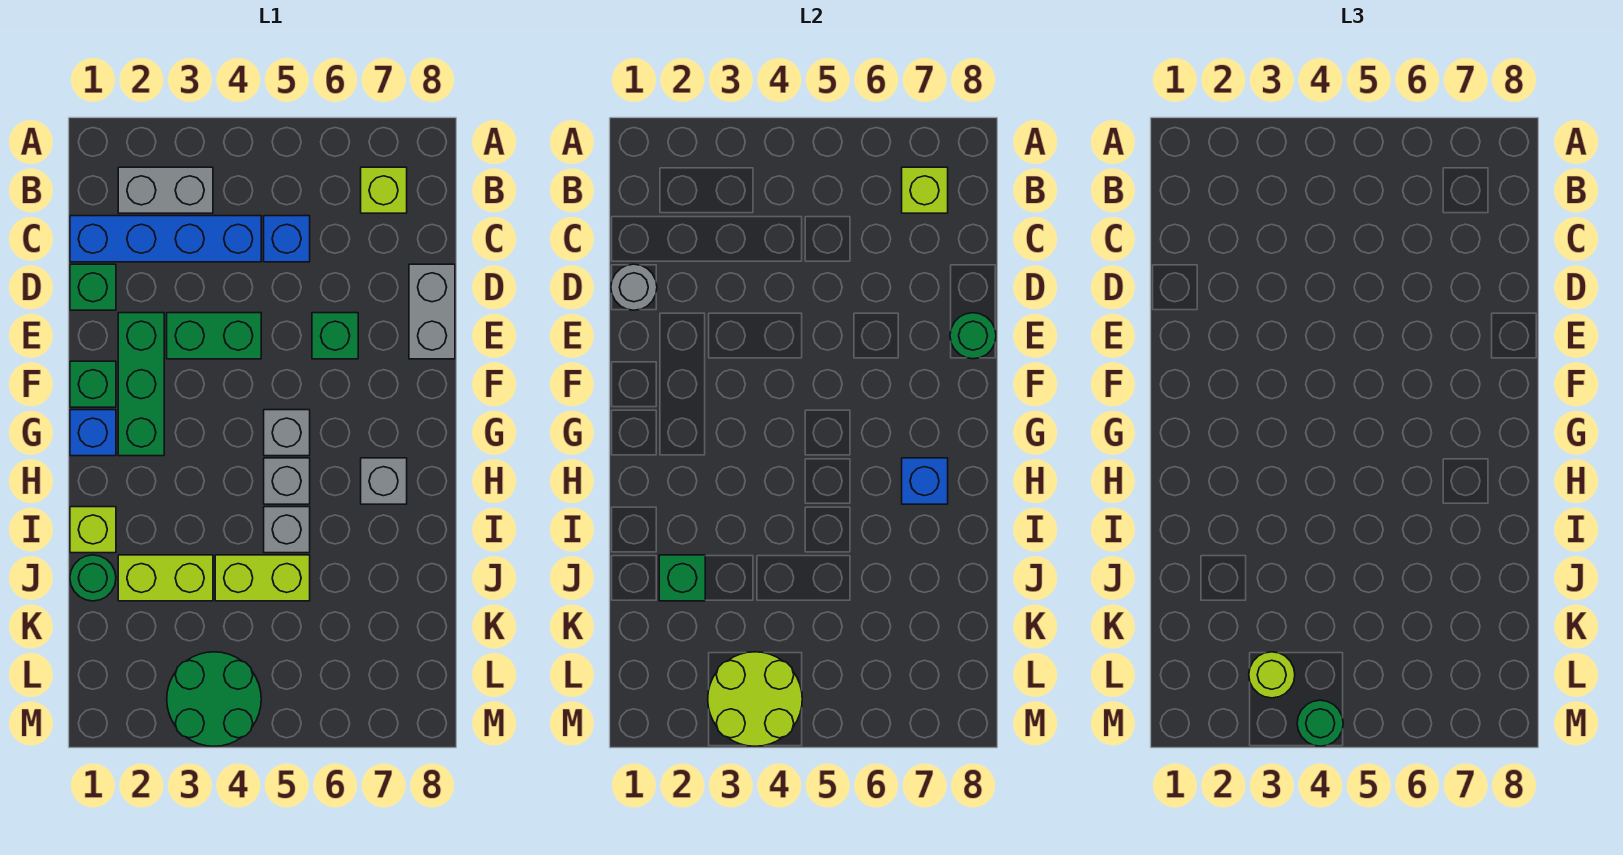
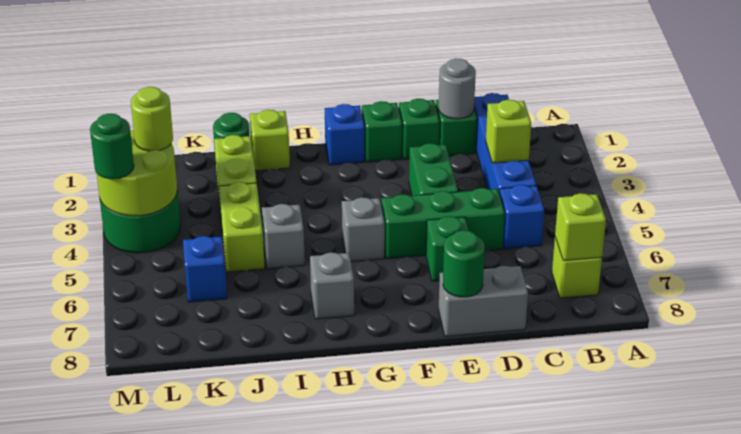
grey 1x2 brick [118,167,213,213] -> none
none -> lime 1x1 brick [486,100,531,163]
green 1x3 brick [118,313,164,456] -> green 1x3 brick moved to [381,188,505,259]
grey 1x1 brick [264,458,310,504] -> none
blue 1x1 brick [902,458,948,504] -> blue 1x1 brick moved to [183,236,227,302]
green 1x1 brick [659,555,705,601] -> green 1x1 brick moved to [399,99,440,159]

